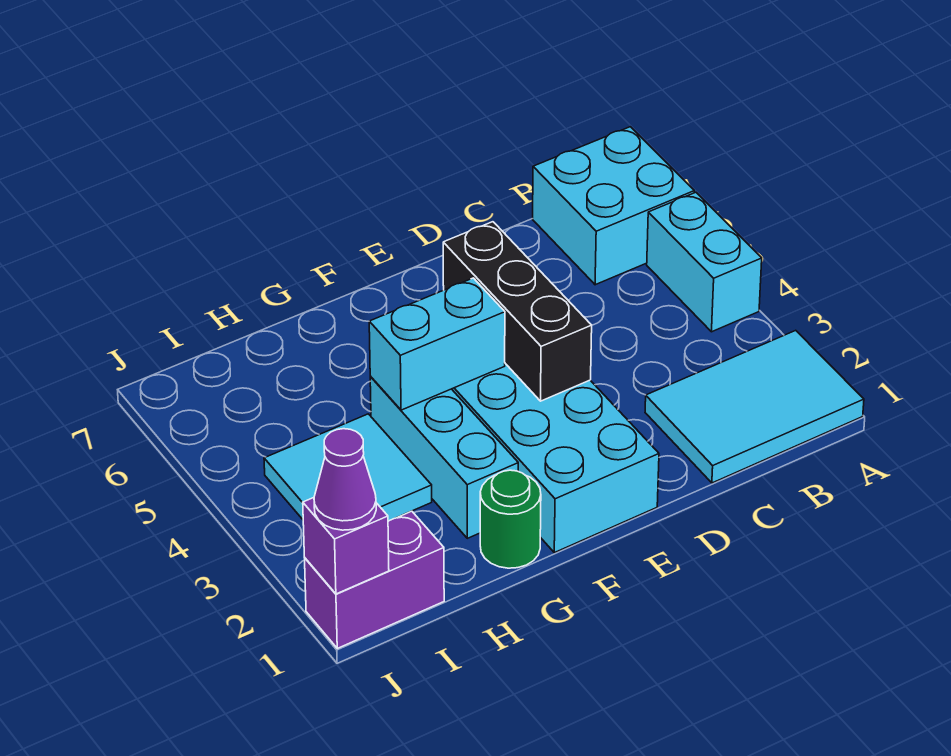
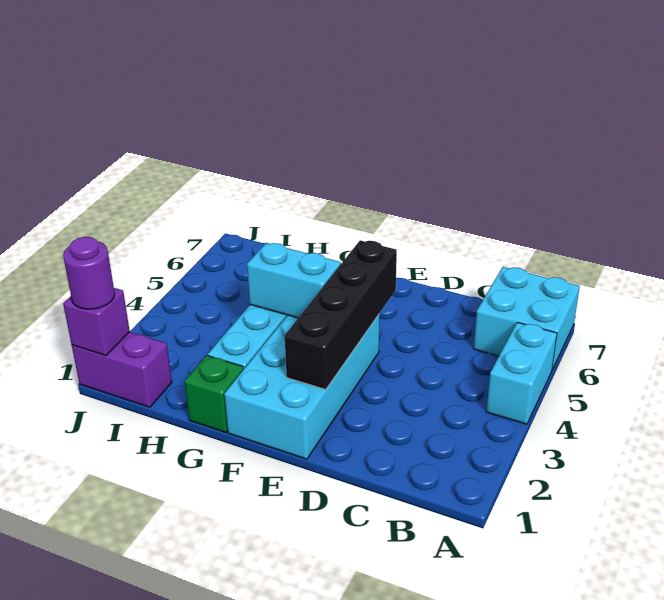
cyan 2x3 tile [645,330,864,483] -> none
black 1x3 brick [443,222,592,401] -> black 1x4 brick [285,240,397,389]
green 1x1 round brick [480,470,541,568] -> green 1x1 brick [185,355,244,432]
cyan 2x2 tile [264,414,432,521] -> none
purple 1x1 cone [314,429,376,530] -> purple 1x1 round brick [63,237,115,309]

